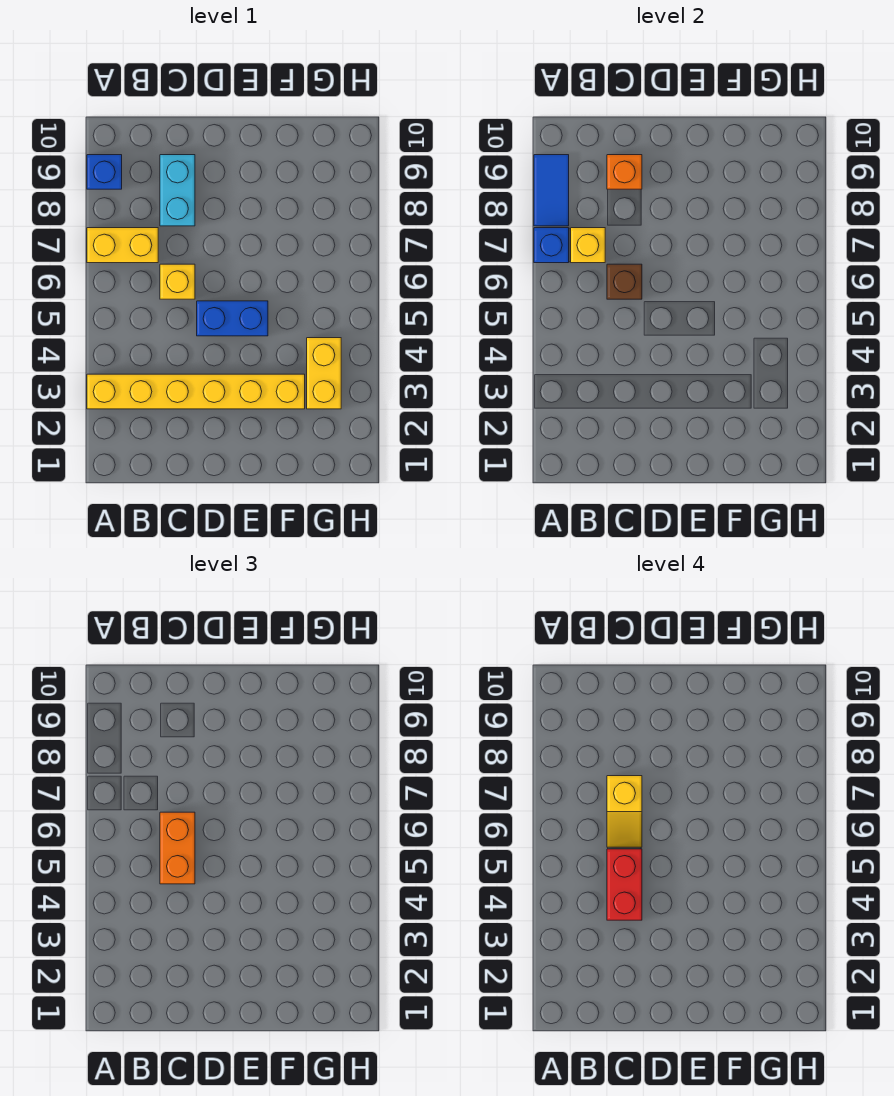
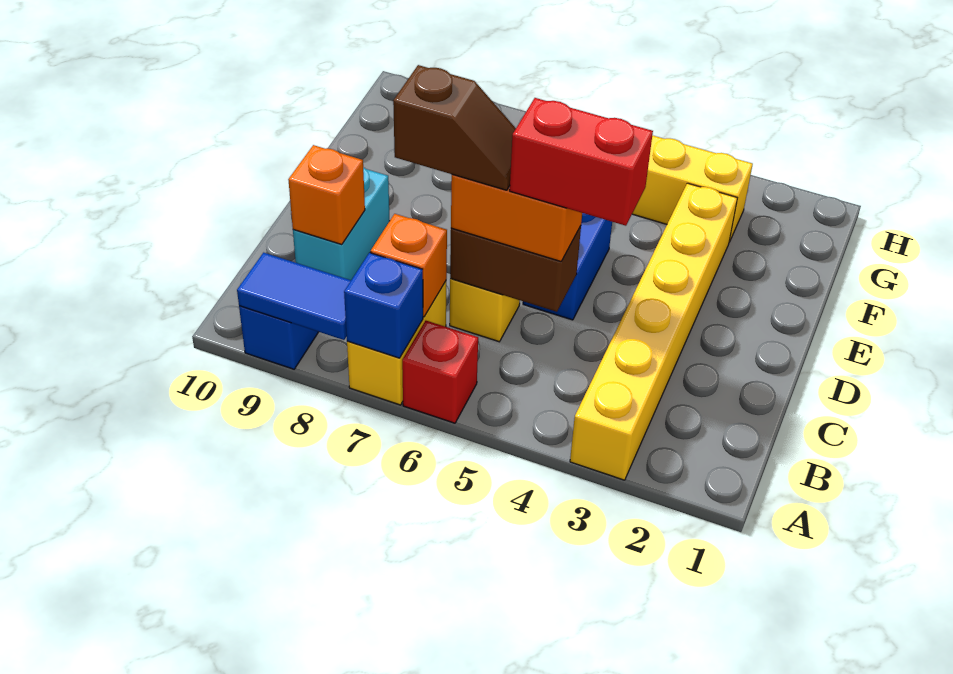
none -> red 1x1 brick [402,321,478,423]
yellow 1x1 brick [571,228,605,263] -> orange 1x1 brick [370,214,447,317]
brown 1x1 brick [607,264,642,299] -> brown 1x2 brick [450,226,581,312]
yellow 1x2 slope [607,776,642,847] -> brown 1x2 slope [393,65,516,190]
cyan 1x2 brick [160,155,195,226] -> cyan 1x2 brick turned to [293,167,389,280]

